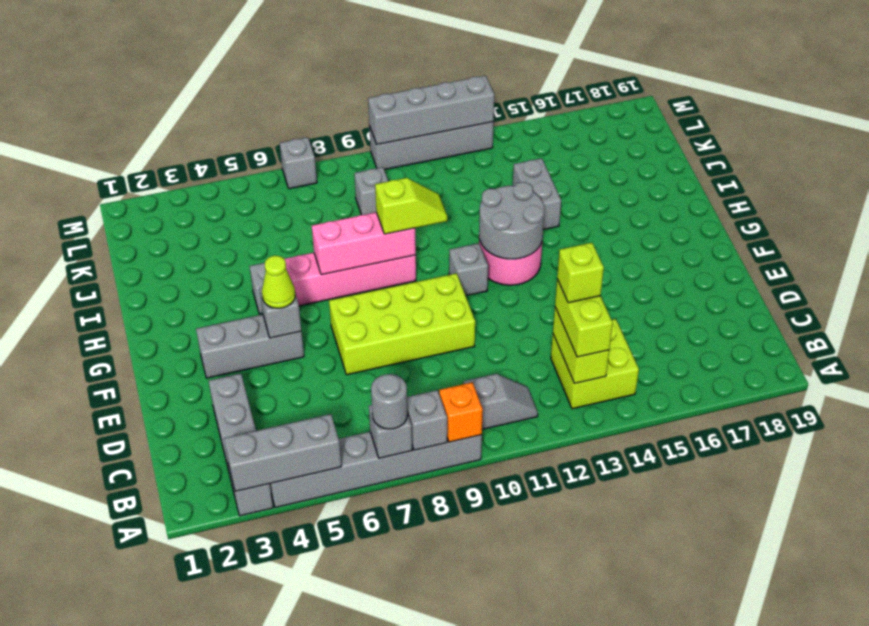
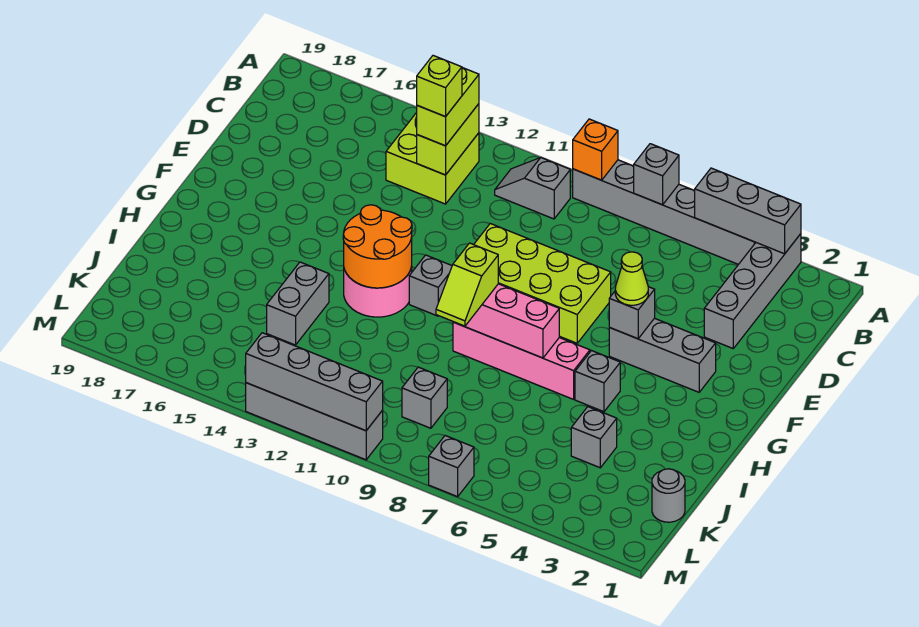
grey 1x1 round brick [371,374,408,429] -> grey 1x1 round brick moved to [652,469,685,522]
grey 1x1 brick [407,390,447,450] -> grey 1x1 brick moved to [571,407,617,468]
grey 2x2 round brick [479,182,545,259] -> orange 2x2 round brick [343,205,412,288]
lime 1x2 slope [375,178,447,234] -> lime 1x2 slope turned to [436,243,498,326]

